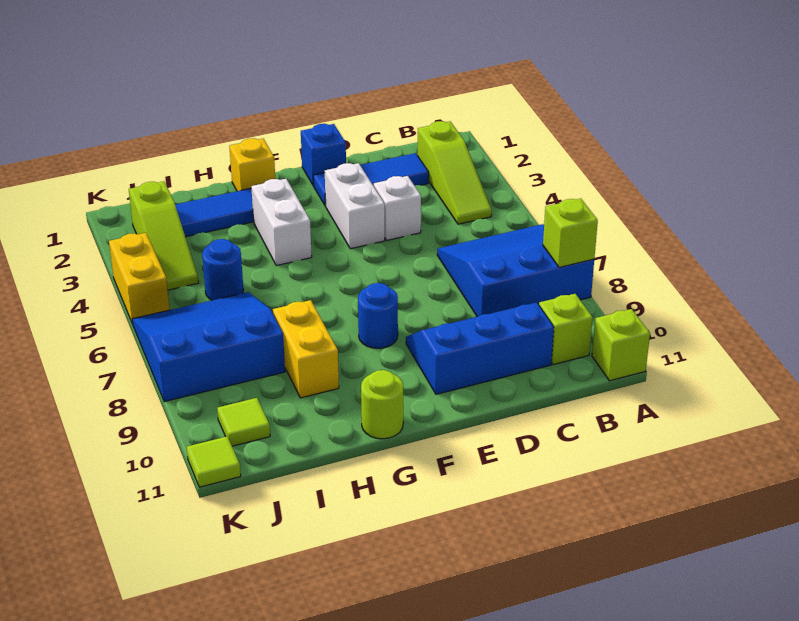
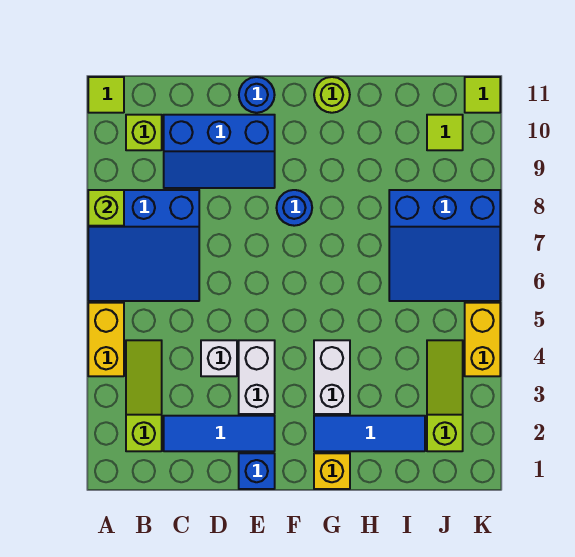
lime 1x1 brick [592,309,650,381] -> lime 1x1 tile [88,77,124,113]
yellow 1x2 brick [273,300,339,398] -> yellow 1x2 brick moved to [88,303,124,376]
blue 1x1 round brick [202,239,243,300] -> blue 1x1 round brick moved to [239,77,275,113]

